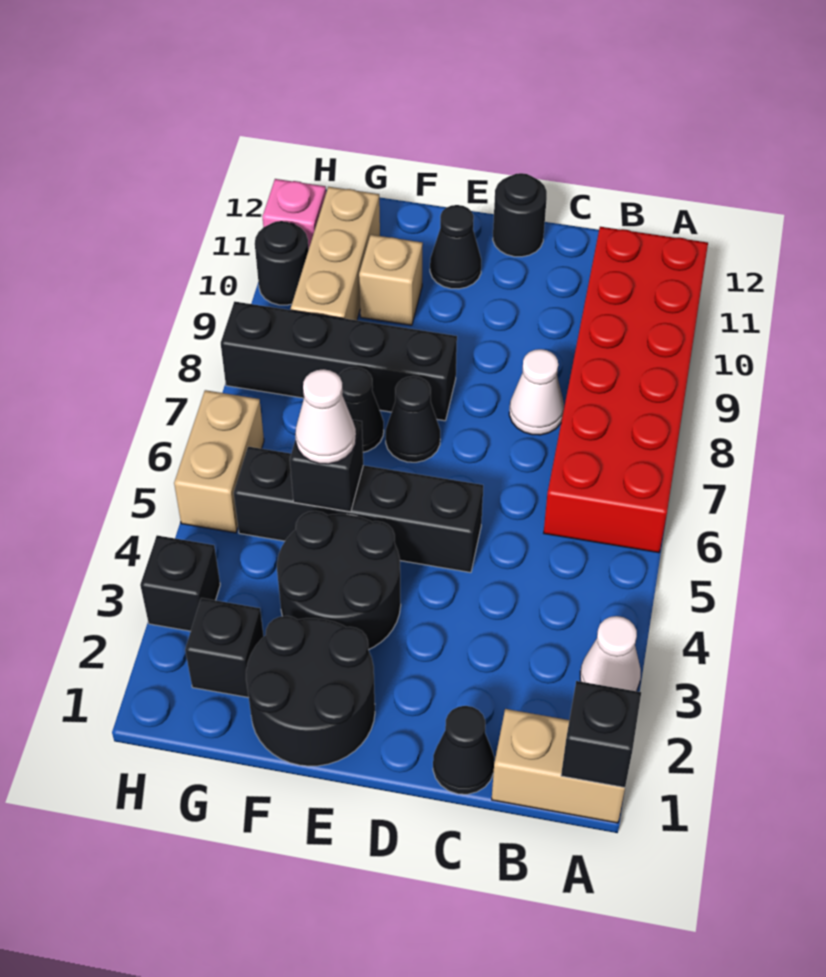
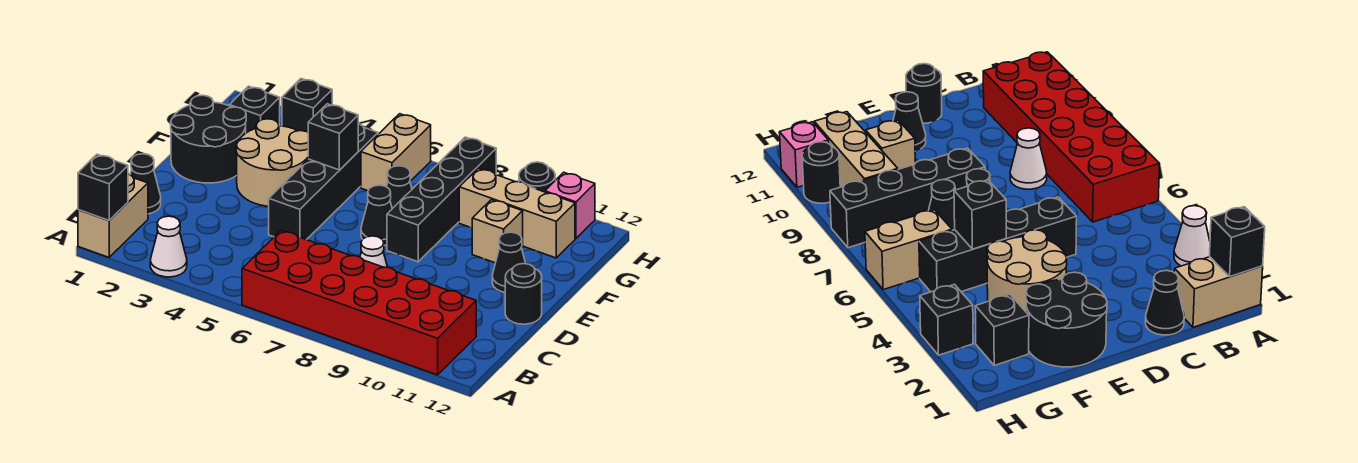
black 2x2 round brick [277,511,401,650] -> tan 2x2 round brick [236,119,308,206]
white 1x1 cone [295,369,356,464] -> none
tan 1x2 brick [174,390,264,533] -> tan 1x2 brick turned to [361,114,431,191]

